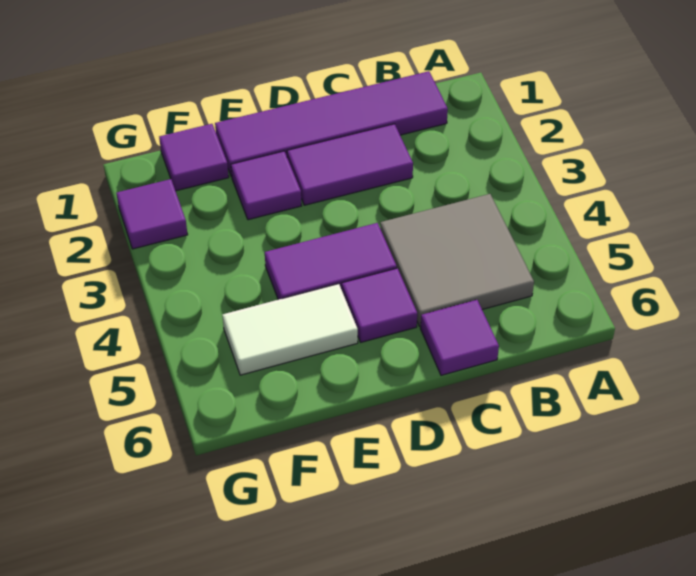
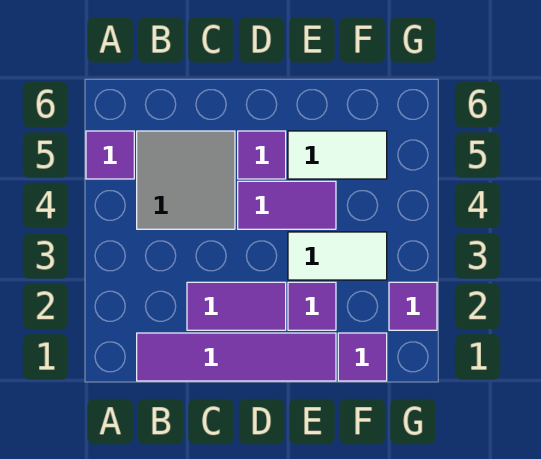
purple 1x1 tile [420,300,499,375] -> purple 1x1 tile moved to [86,131,134,179]
none -> white 1x2 tile [288,232,387,280]

